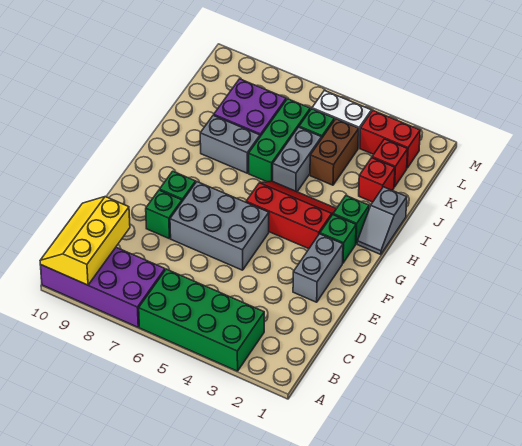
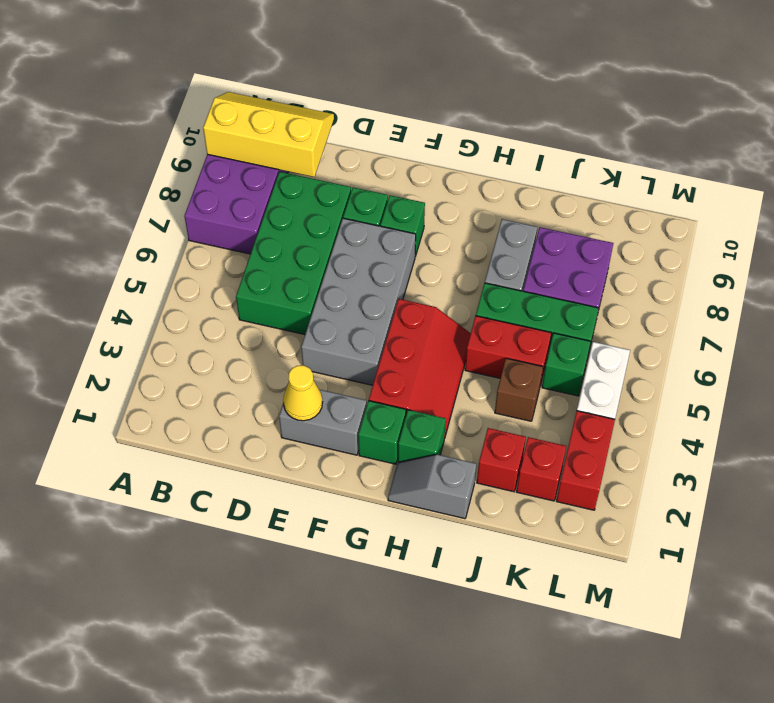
green 2x4 brick [139,269,264,371] -> green 2x4 brick moved to [236,172,351,335]
none -> yellow 1x1 cone [283,365,323,421]
grey 2x3 brick [170,182,269,270] -> grey 2x4 brick [301,218,416,385]
grey 1x2 brick [273,127,322,192] -> red 1x2 brick [465,316,551,382]
brown 1x2 brick [310,119,359,185] -> brown 1x1 brick [495,358,543,421]

